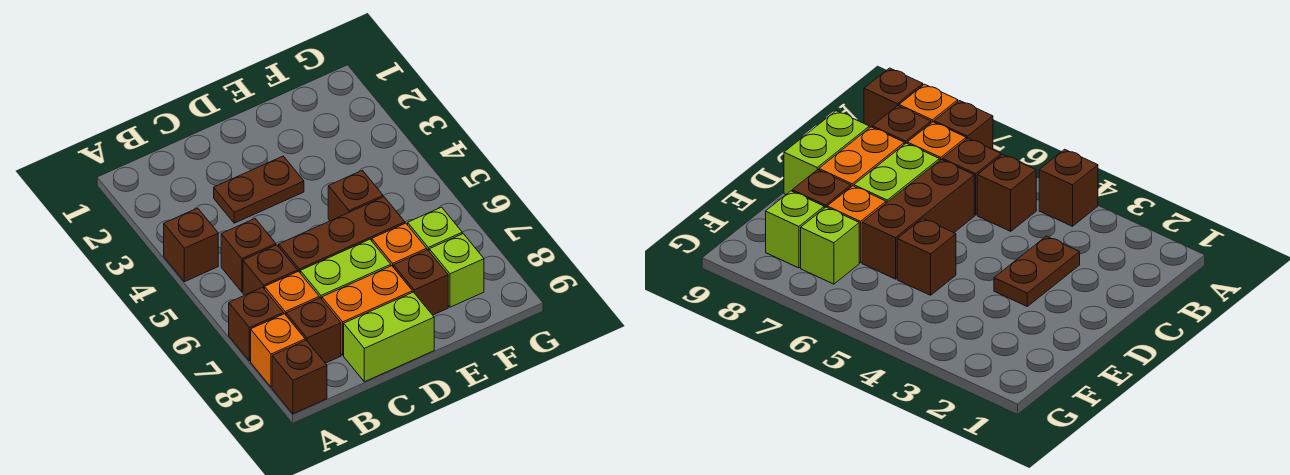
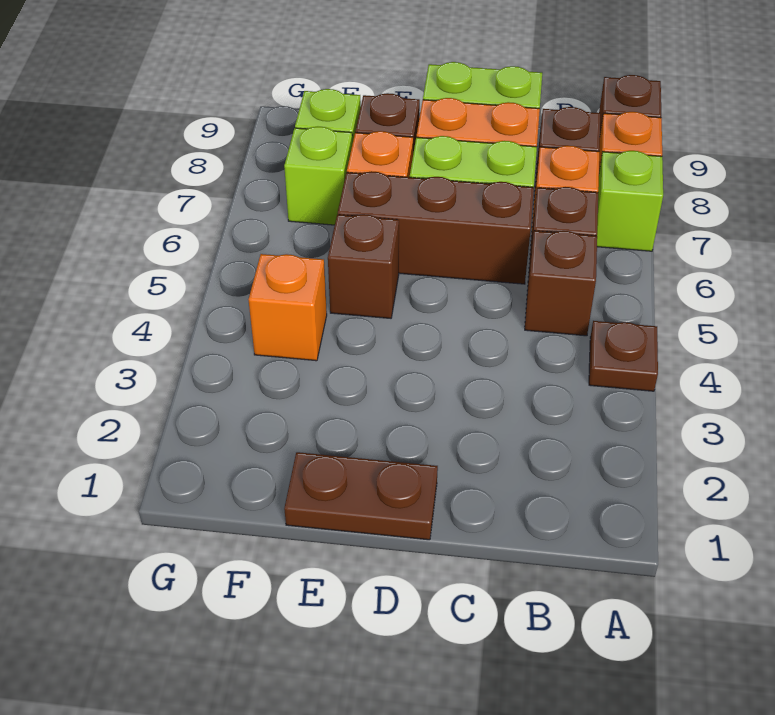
brown 1x1 brick [164,208,218,282] -> brown 1x1 plate [589,321,658,391]
brown 1x1 brick [229,287,284,361] -> lime 1x1 brick [597,151,663,251]
brown 1x2 plate [214,156,304,223] -> brown 1x2 plate moved to [284,452,438,540]
none -> orange 1x1 brick [248,254,327,361]

